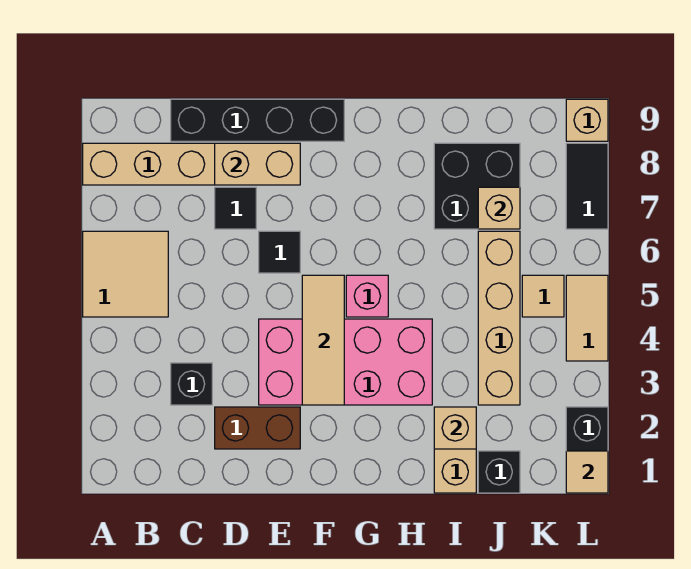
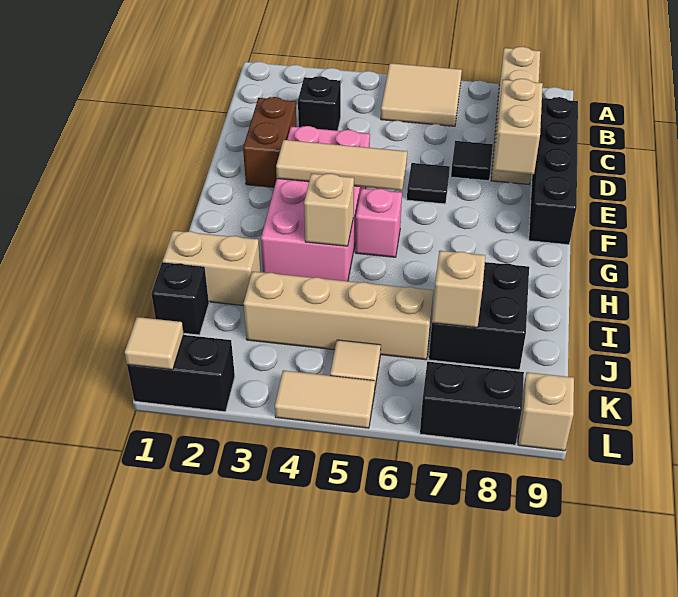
tan 1x1 brick [434,407,476,449] -> tan 1x1 brick moved to [304,174,354,246]
black 1x2 tile [566,143,608,229] -> black 1x2 brick [420,361,524,445]

